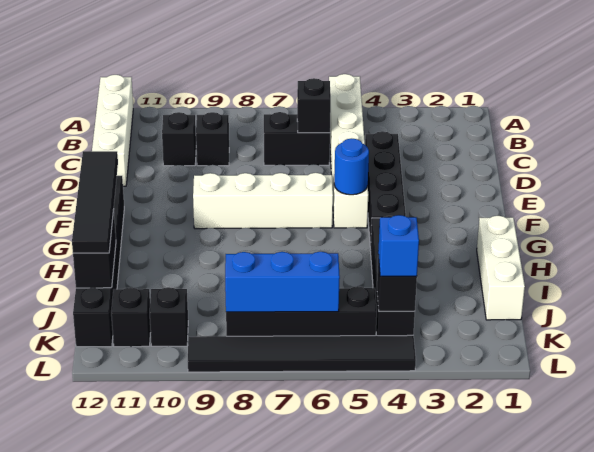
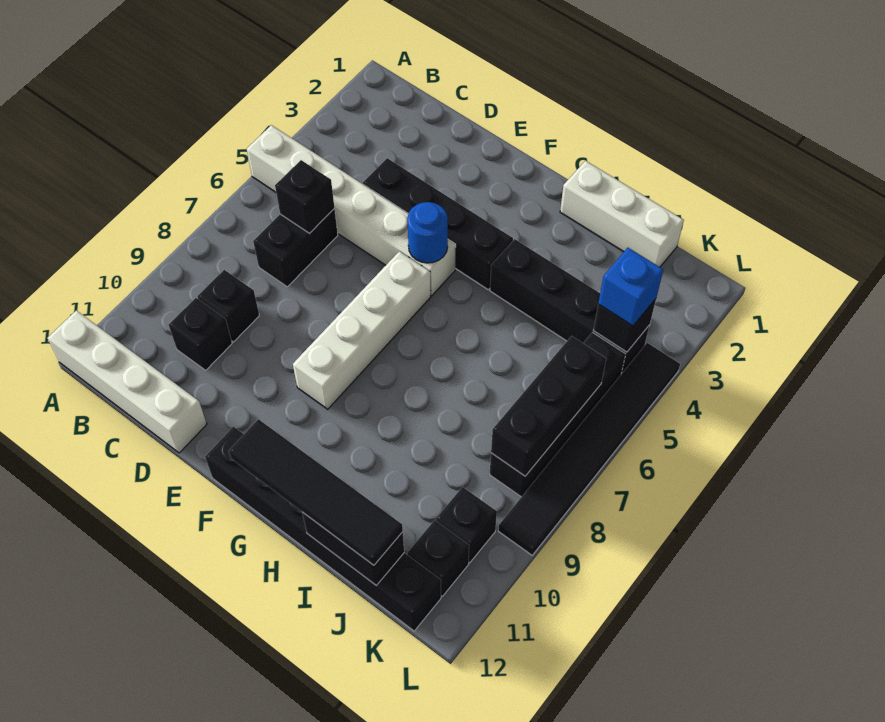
blue 1x3 brick [225,252,340,312] -> black 1x3 brick [491,336,606,476]

